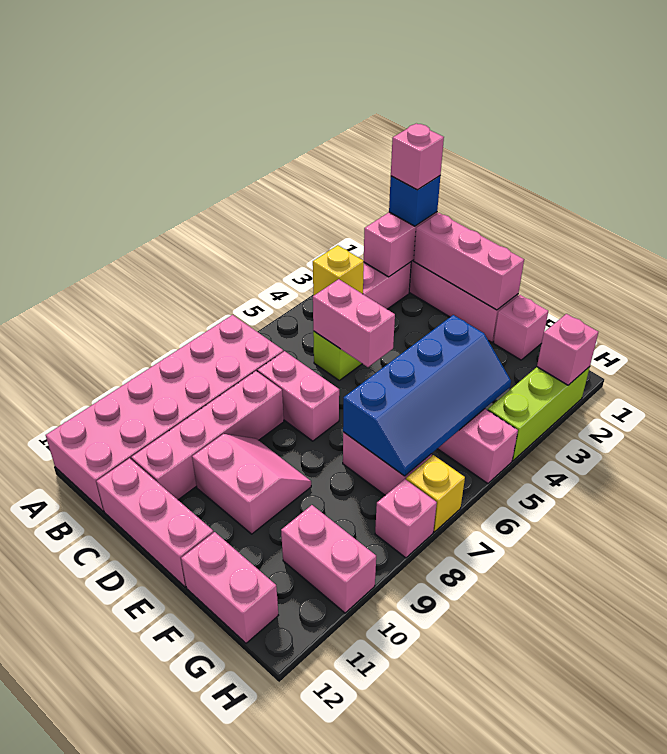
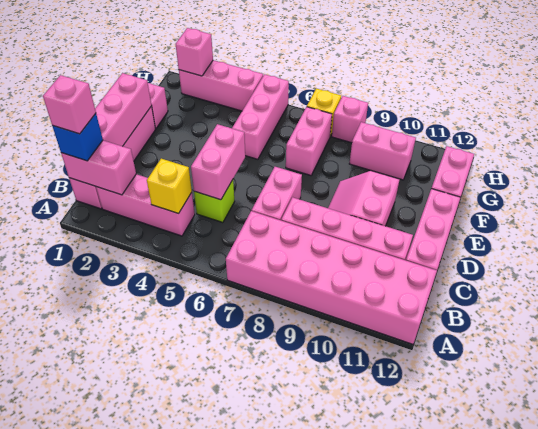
blue 2x4 slope [343,315,511,476] -> none
pink 1x2 brick [281,505,376,613] -> pink 1x2 brick turned to [349,122,416,180]
lime 1x3 brick [488,367,590,461] -> pink 1x3 brick [179,60,263,111]

